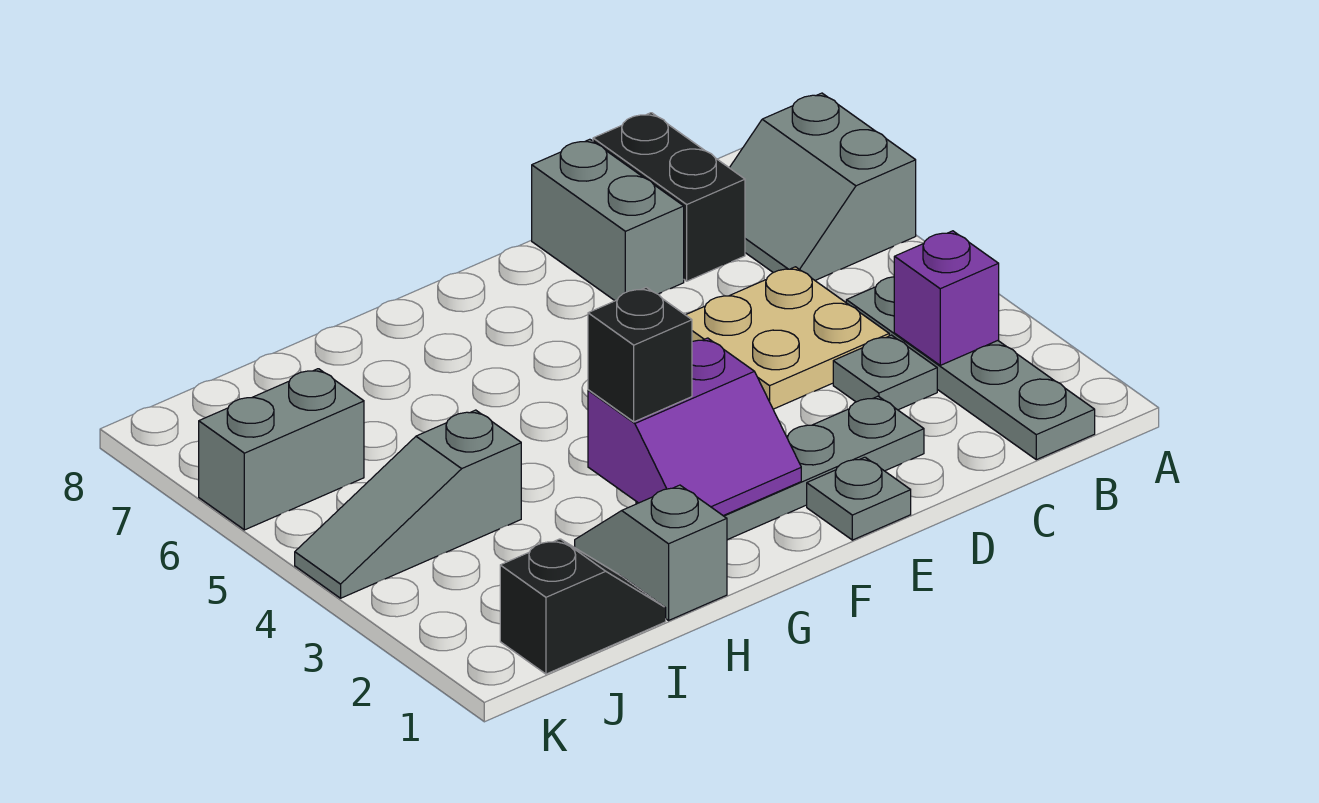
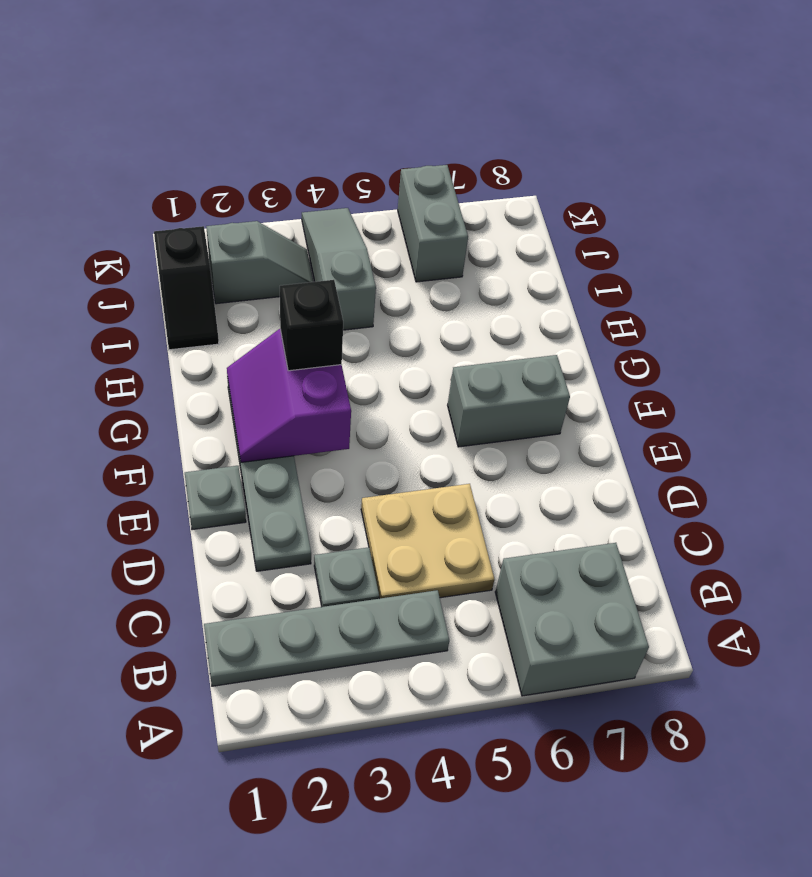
grey 2x2 slope [730,93,916,280] -> grey 2x2 brick [495,543,649,696]
purple 1x1 brick [894,231,999,365] -> none
black 1x2 brick [593,113,745,281] -> none
grey 1x2 brick [532,139,684,301] -> grey 1x2 brick moved to [448,355,570,447]
grey 1x2 slope [575,485,727,620] -> grey 1x2 slope moved to [206,221,314,304]

